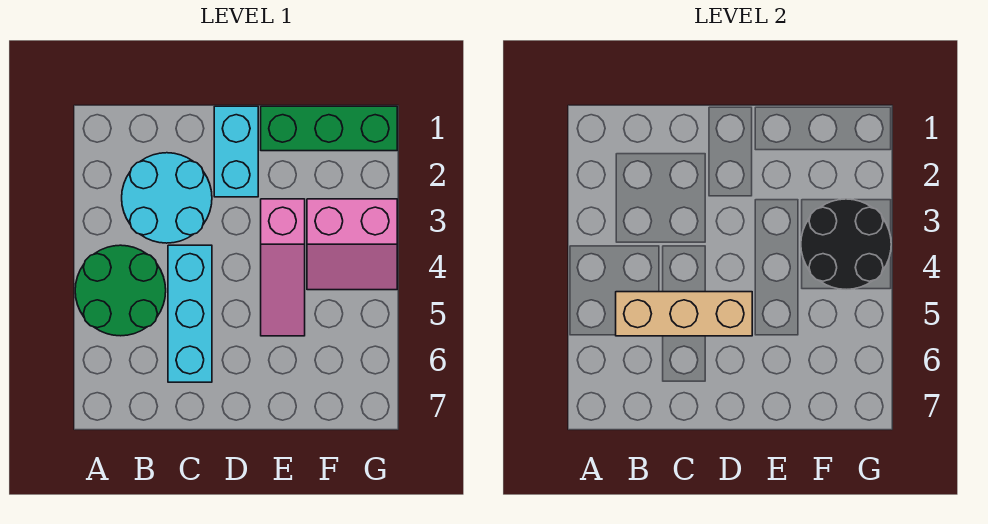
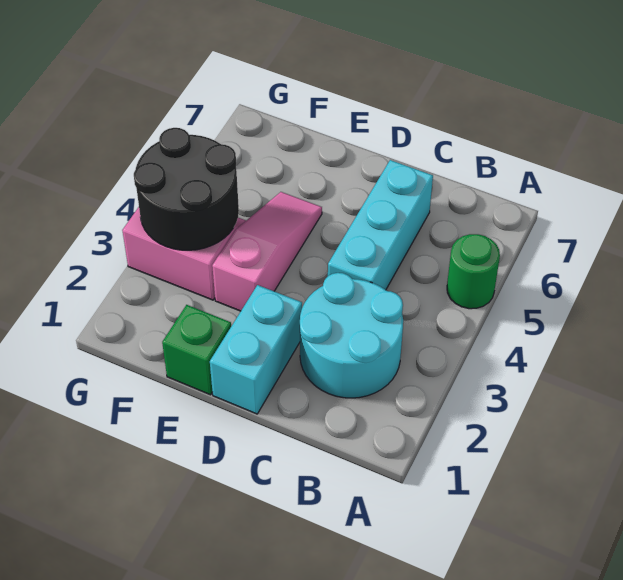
green 2x2 round brick [75,245,166,336] -> green 1x1 round brick [447,234,500,309]
tan 1x3 brick [616,292,752,336] -> none
green 1x3 brick [261,106,397,151] -> green 1x1 brick [162,305,231,395]

